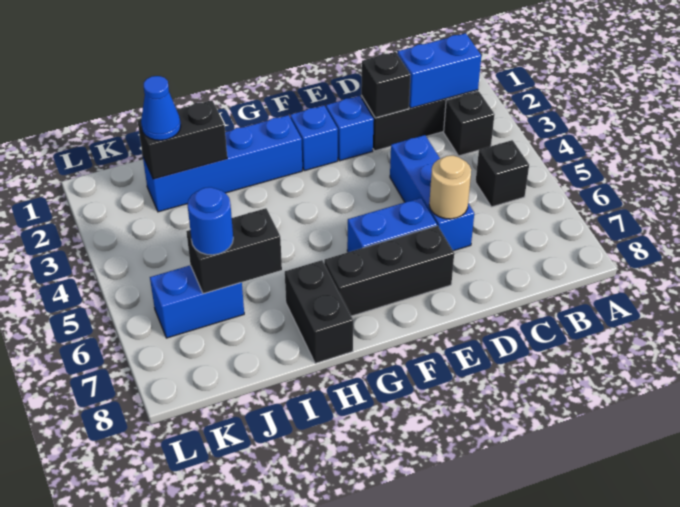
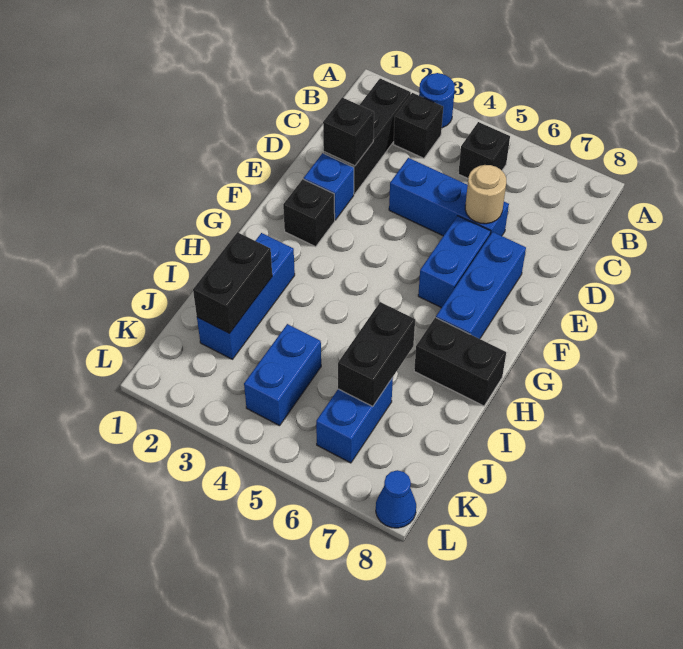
blue 1x2 brick [397,33,481,108] -> blue 1x2 brick moved to [244,324,321,426]
black 1x3 brick [324,226,454,316] -> blue 1x3 brick [436,232,526,339]
blue 1x1 brick [290,106,338,171] -> black 1x1 brick [283,179,335,247]
blue 1x4 brick [143,115,302,212] -> blue 1x3 brick [197,233,295,359]
blue 1x1 cone [141,76,181,140] -> blue 1x1 cone moved to [376,470,416,528]
blue 1x1 round brick [187,187,233,255] -> blue 1x1 round brick moved to [419,73,455,128]

